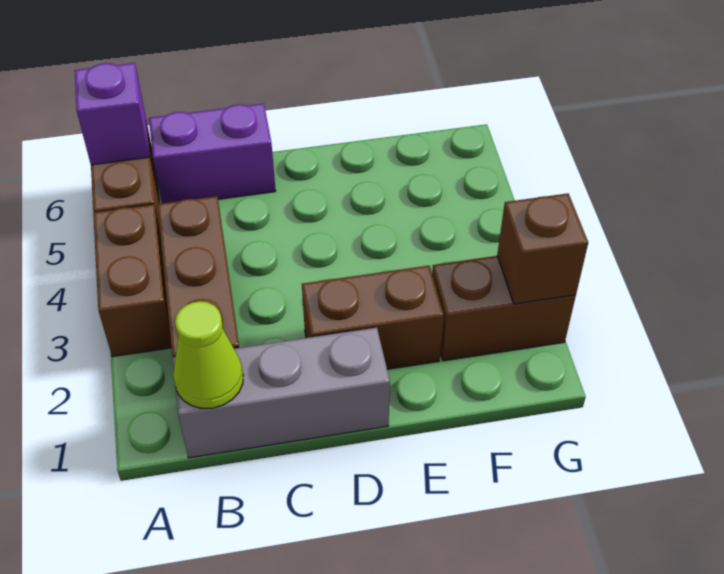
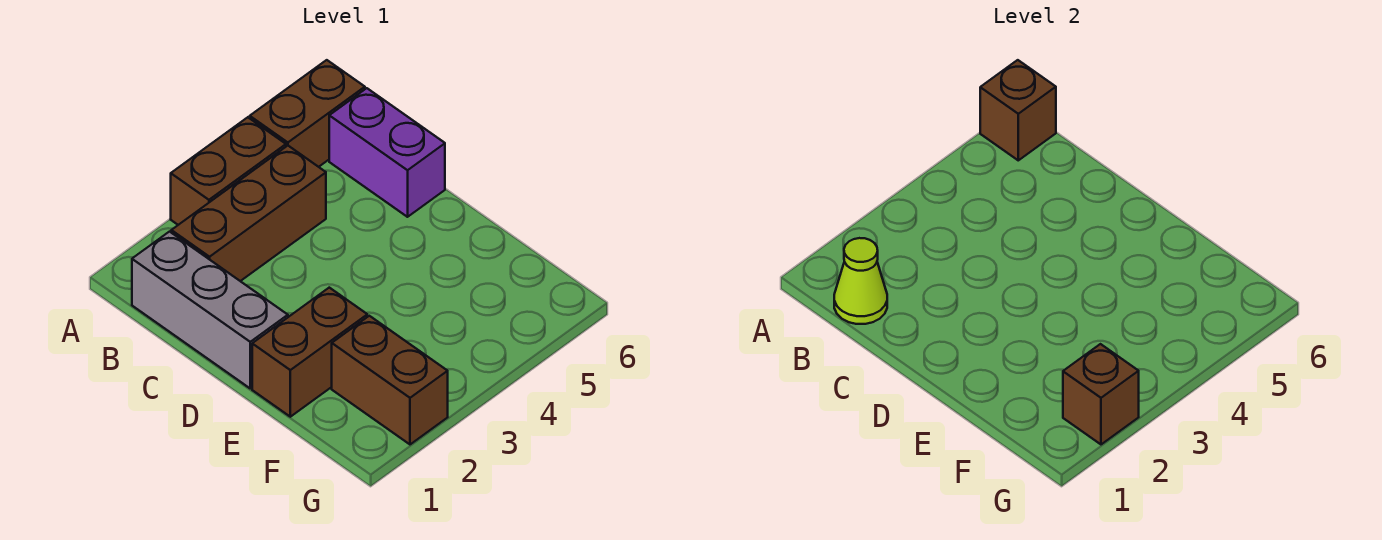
purple 1x1 brick [75,63,150,165] -> brown 1x1 brick [980,60,1056,160]
brown 1x2 brick [302,265,444,369] -> brown 1x2 brick turned to [252,288,367,417]

